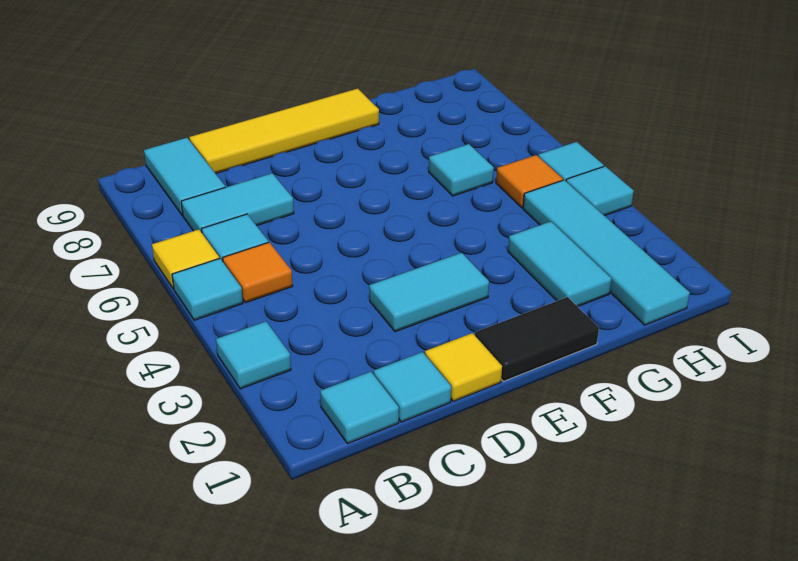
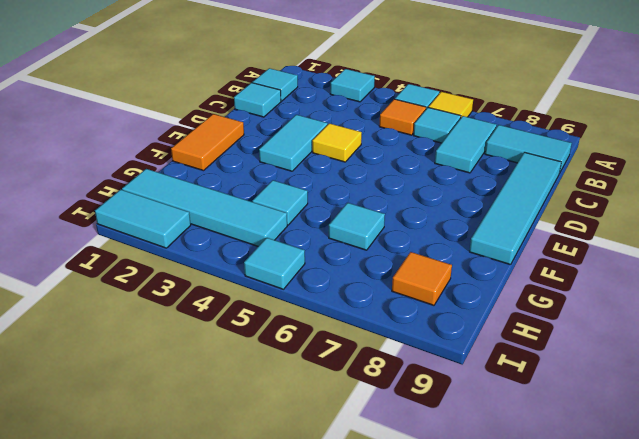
yellow 1x4 tile [189,89,379,173] -> cyan 1x4 tile [469,152,561,265]
yellow 1x1 tile [425,333,502,402] -> yellow 1x1 tile moved to [312,123,362,162]
black 1x2 tile [475,297,599,381] -> orange 1x2 tile [171,114,244,171]
cyan 1x2 tile [508,221,612,307] -> cyan 1x2 tile moved to [95,190,191,248]
orange 1x1 tile [496,155,563,208] -> orange 1x1 tile moved to [392,252,452,305]
cyan 1x1 tile [566,166,634,216] -> cyan 1x1 tile moved to [252,180,308,225]

